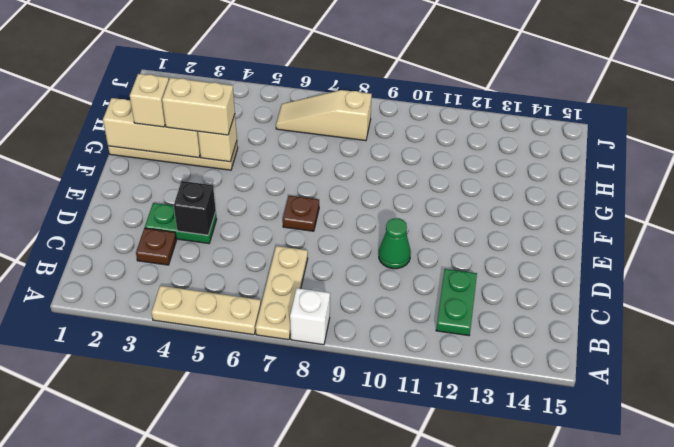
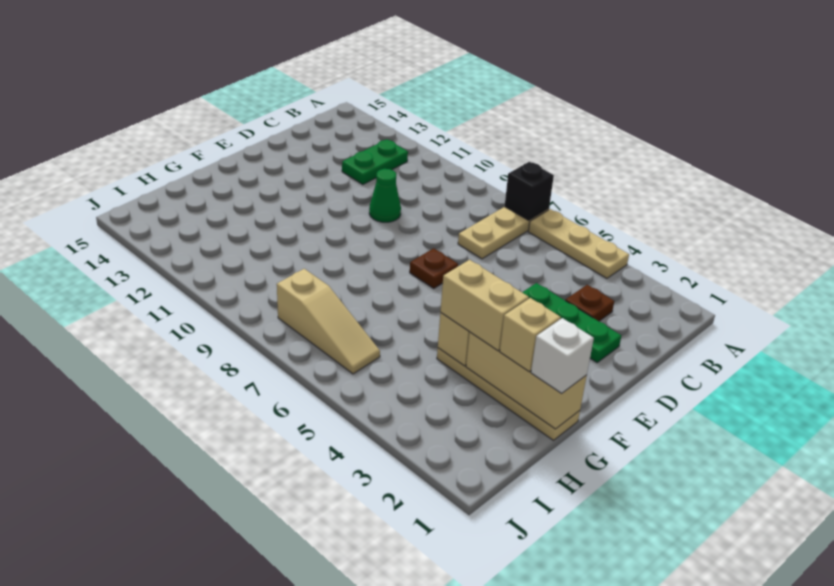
white 1x1 brick [290,288,330,345] -> white 1x1 brick moved to [531,318,594,394]
green 1x2 plate [145,203,217,244] -> green 1x3 plate [522,283,621,362]
black 1x1 brick [174,181,216,235] -> black 1x1 brick moved to [505,162,554,220]

